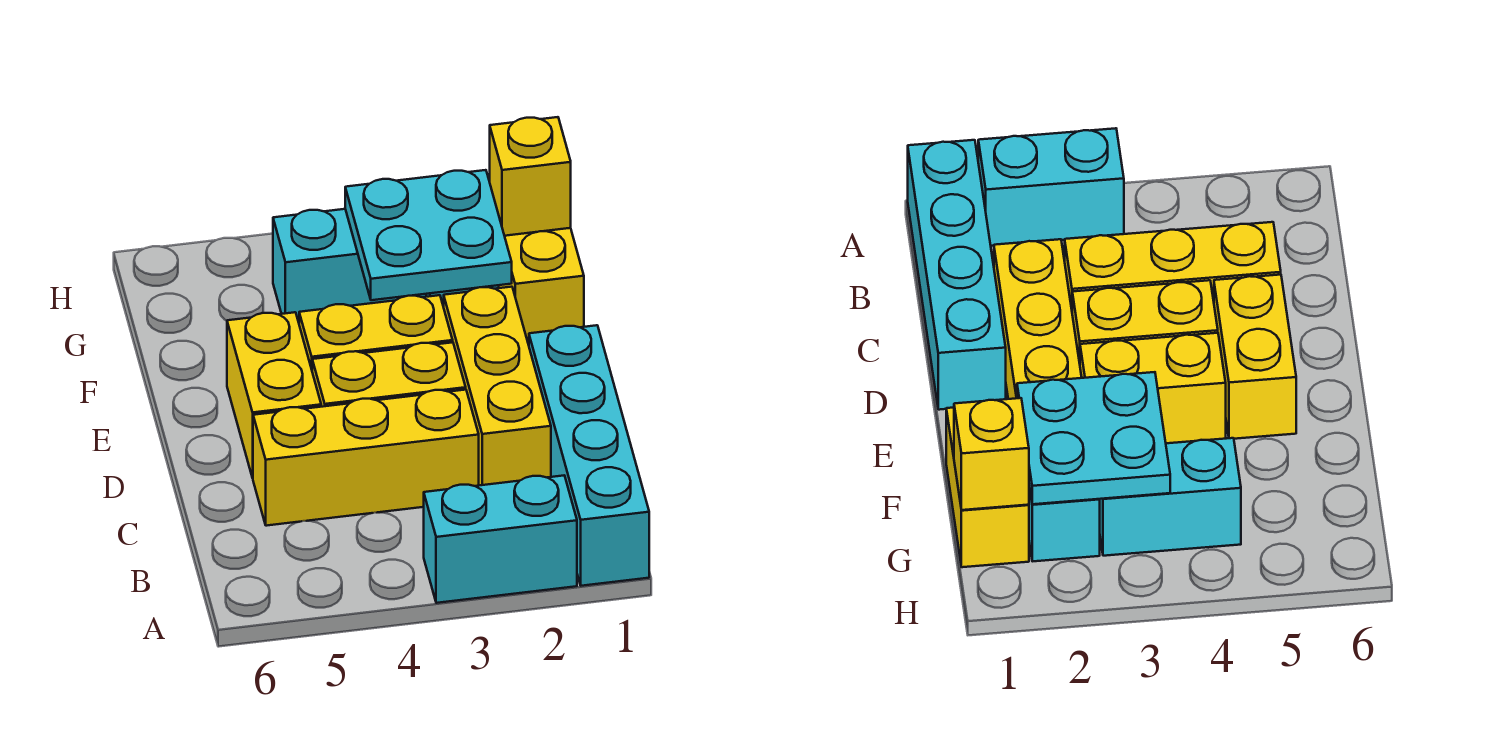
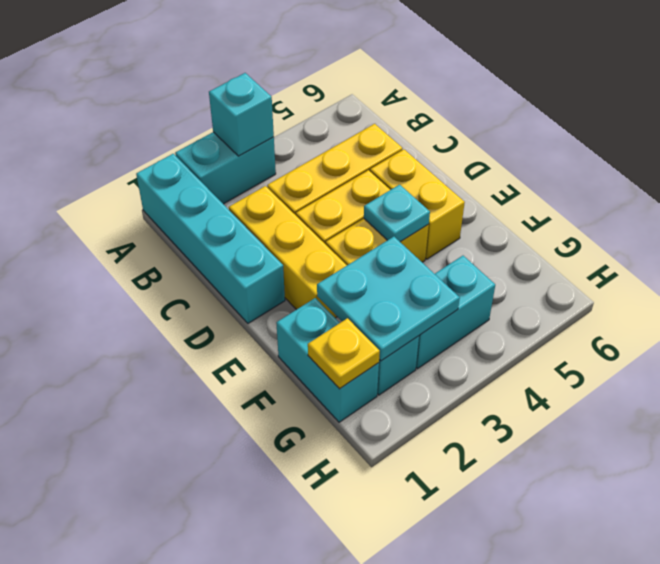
none -> cyan 1x1 brick [209,73,274,156]
none -> cyan 1x1 plate [364,185,430,242]
yellow 1x2 brick [499,228,584,345] -> cyan 1x2 brick [276,298,379,422]
yellow 1x1 brick [490,117,571,236] -> yellow 1x1 plate [308,318,380,389]

